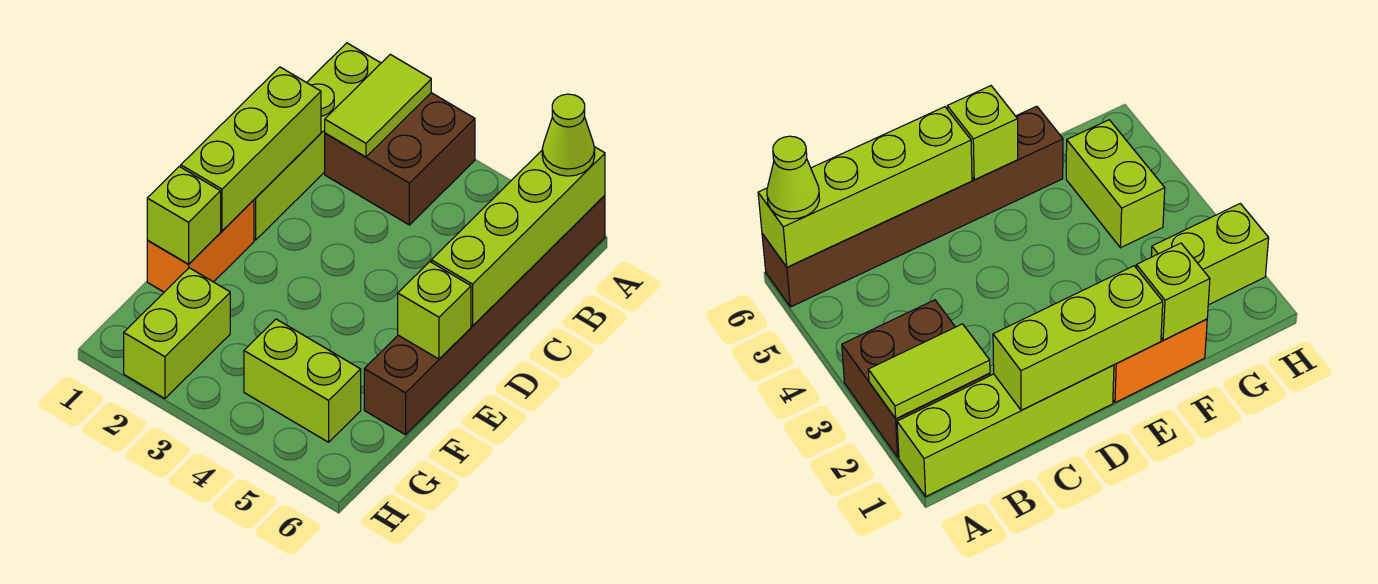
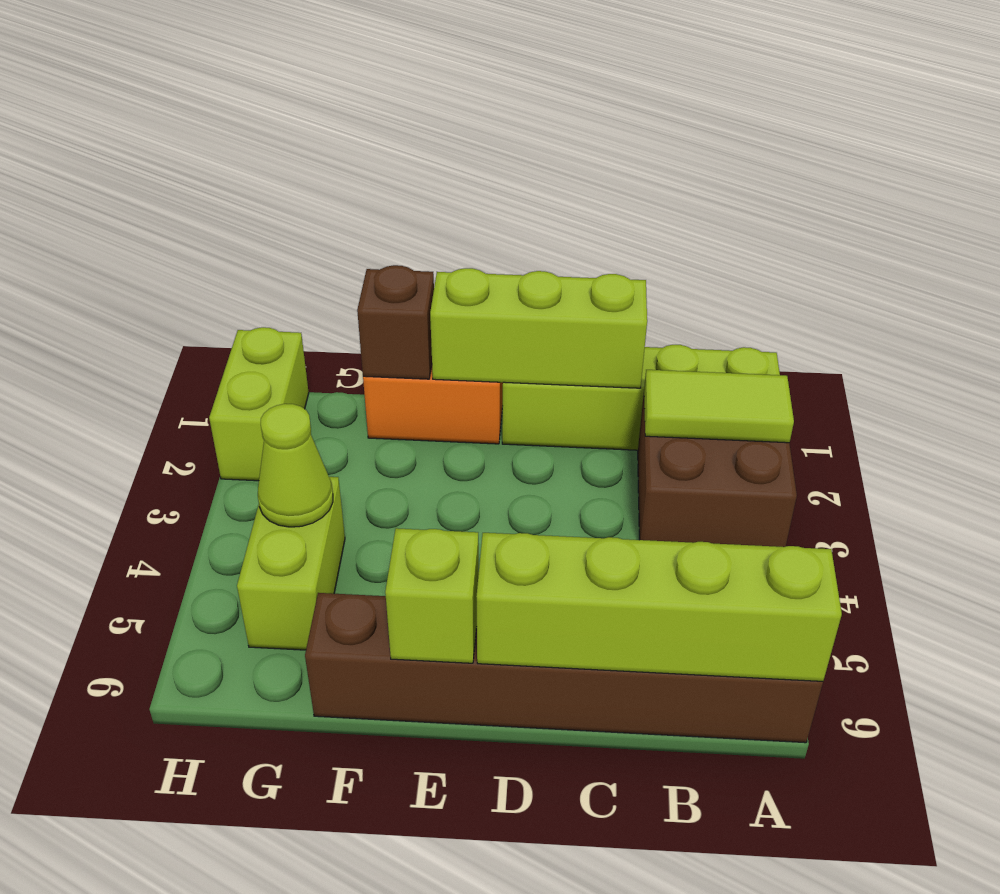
lime 1x1 cone [542,94,595,176] -> lime 1x1 cone moved to [258,404,333,527]
lime 1x1 brick [147,167,221,264] -> brown 1x1 brick [357,265,434,379]
lime 1x2 brick [124,268,230,399] -> lime 1x2 brick turned to [209,327,309,481]

